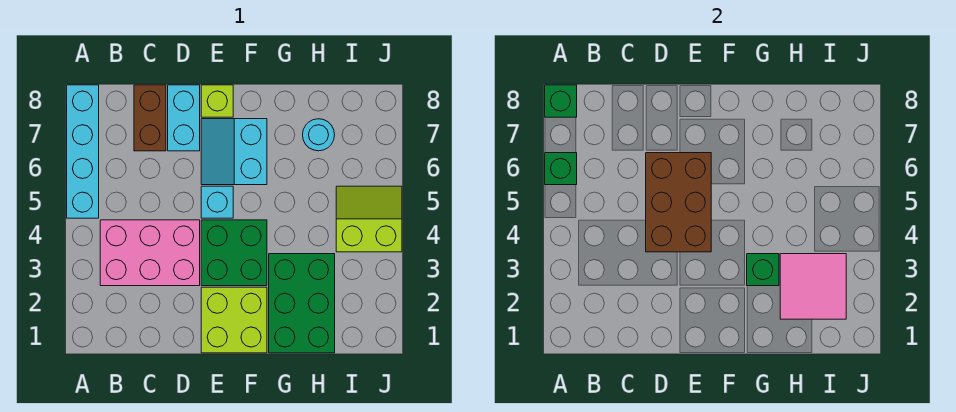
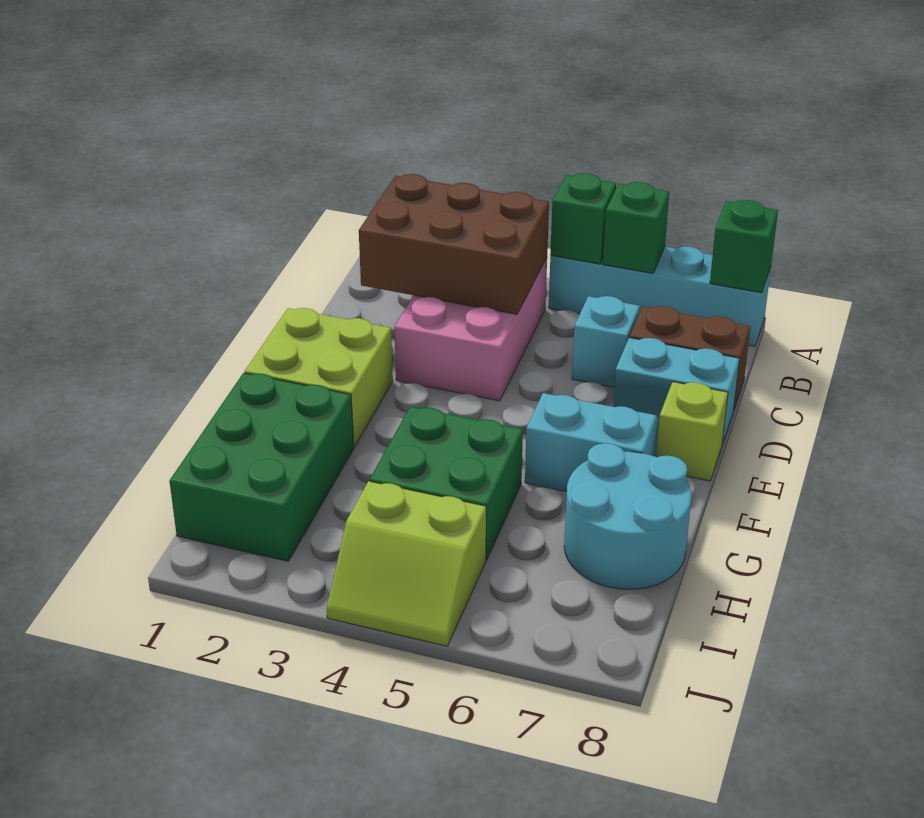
brown 2x3 brick [646,153,711,252] -> brown 2x3 brick moved to [359,174,549,314]
green 2x2 brick [201,220,267,286] -> green 2x2 brick moved to [370,406,523,560]
cyan 1x1 brick [201,186,233,218] -> cyan 1x1 brick moved to [572,296,640,387]
green 2x3 brick [269,254,335,353] -> green 2x3 brick turned to [170,373,354,561]
green 1x1 brick [747,254,779,286] -> green 1x1 brick moved to [550,173,616,264]
pink 2x2 tile [780,254,846,319] -> none
cyan 1x1 round brick [303,119,335,151] -> cyan 2x2 round brick [564,443,691,589]
lime 2x2 slope [336,186,402,252] -> lime 2x2 slope turned to [327,481,486,646]

